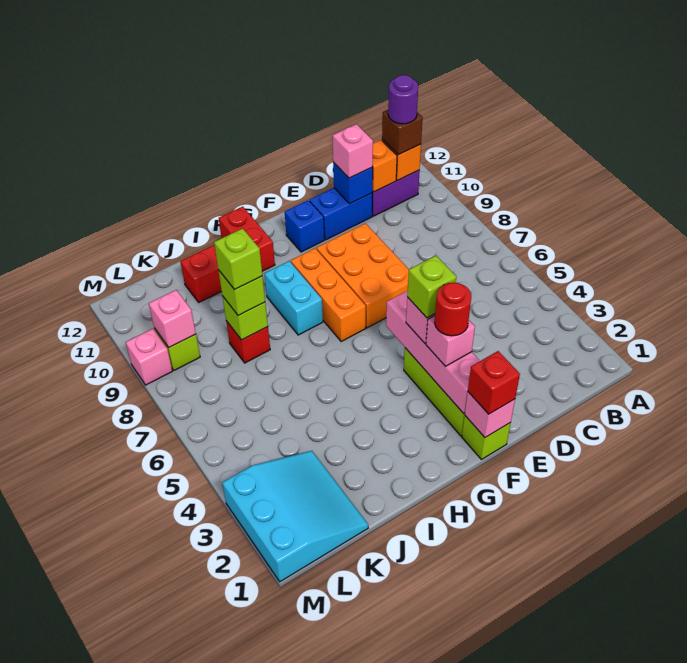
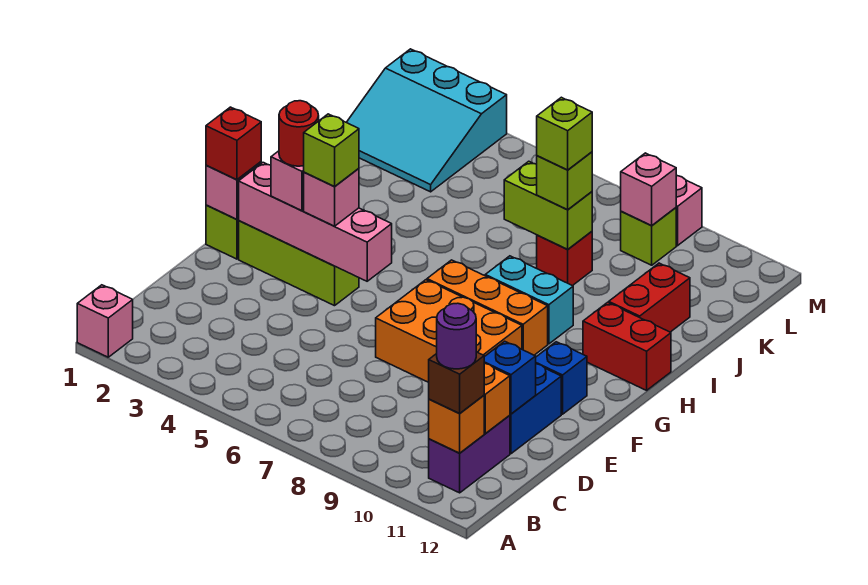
pink 1x1 brick [332,124,373,178] -> pink 1x1 brick moved to [77,285,133,357]
lime 1x1 brick [222,296,268,340] -> lime 1x2 brick [504,161,592,249]

